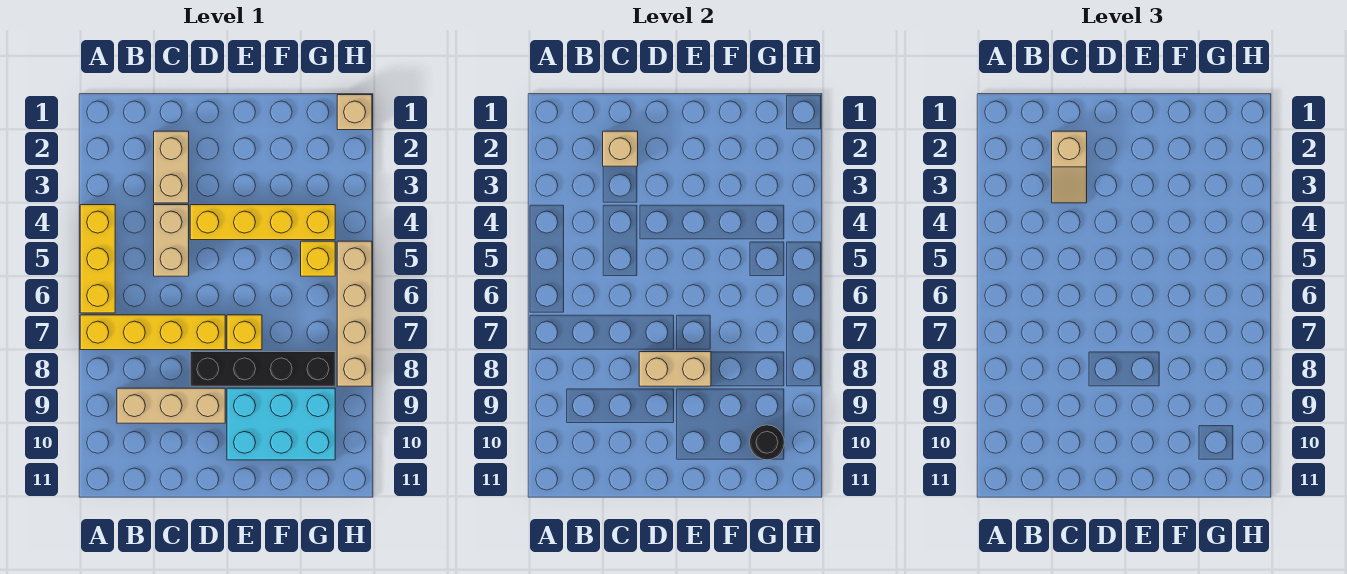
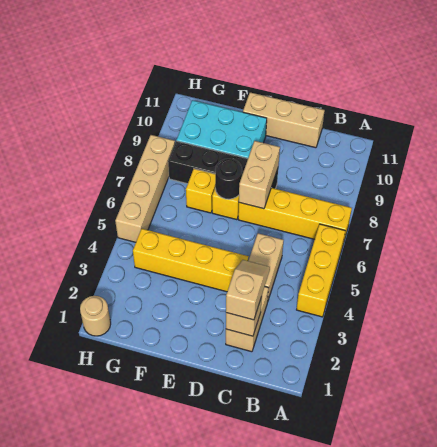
tan 1x3 brick [117,388,225,423] -> tan 1x3 brick moved to [243,92,325,148]
tan 1x2 brick [639,352,711,386] -> tan 1x2 brick turned to [239,141,280,209]
yellow 1x1 brick [301,241,335,276] -> yellow 1x1 brick moved to [186,169,215,213]
black 1x1 round brick [750,425,784,460] -> black 1x1 round brick moved to [215,159,242,199]
tan 1x1 brick [337,95,372,130] -> tan 1x1 round brick [80,296,111,336]

